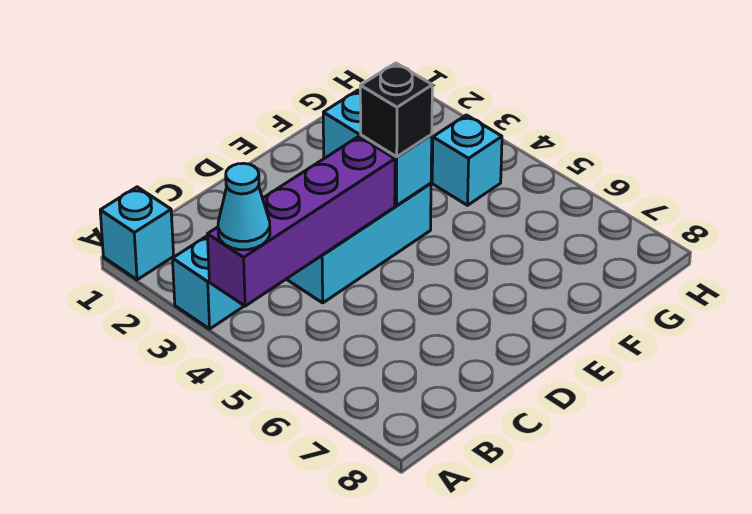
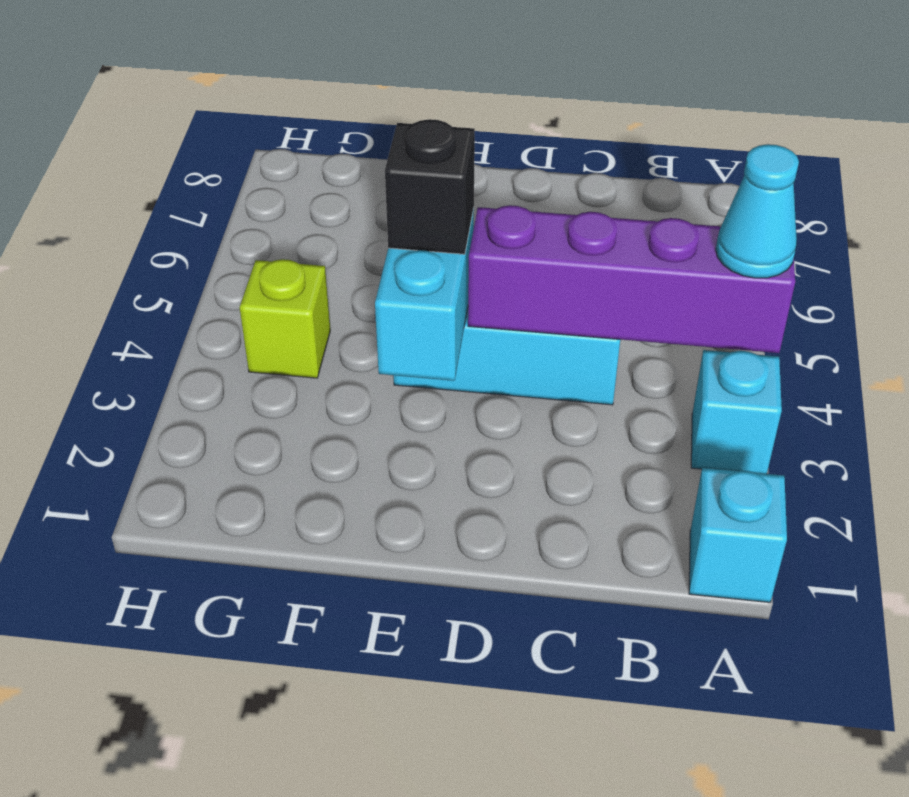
cyan 1x1 brick [432,115,502,205] -> lime 1x1 brick [240,259,330,378]

